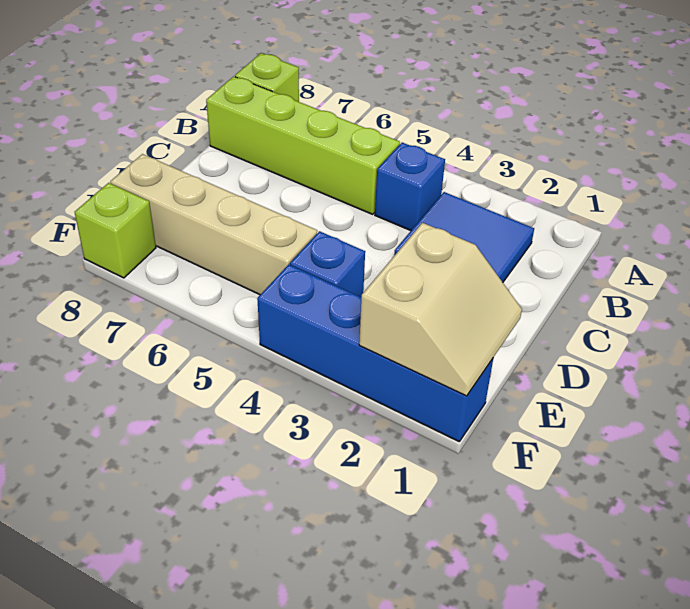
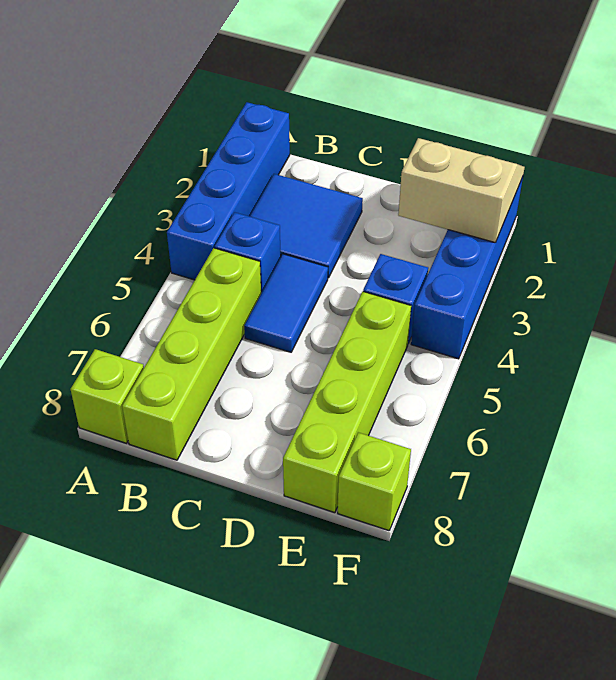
none -> blue 1x4 brick [167,102,290,280]
none -> blue 1x2 tile [244,254,328,352]
tan 1x4 brick [110,154,317,295] -> lime 1x4 brick [283,292,411,513]

